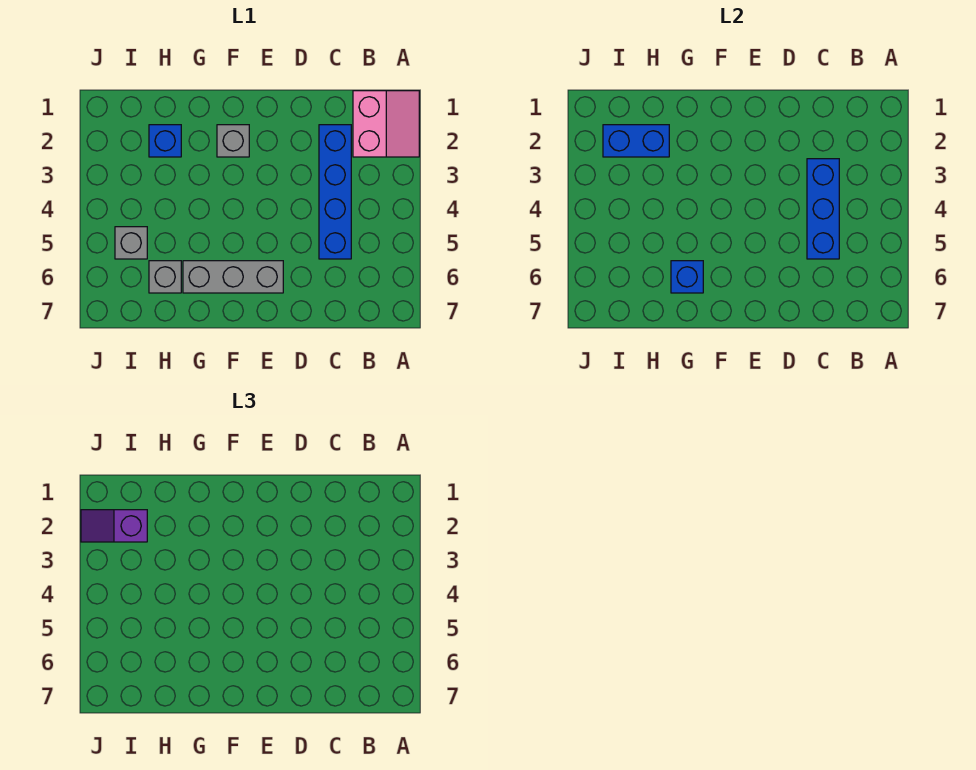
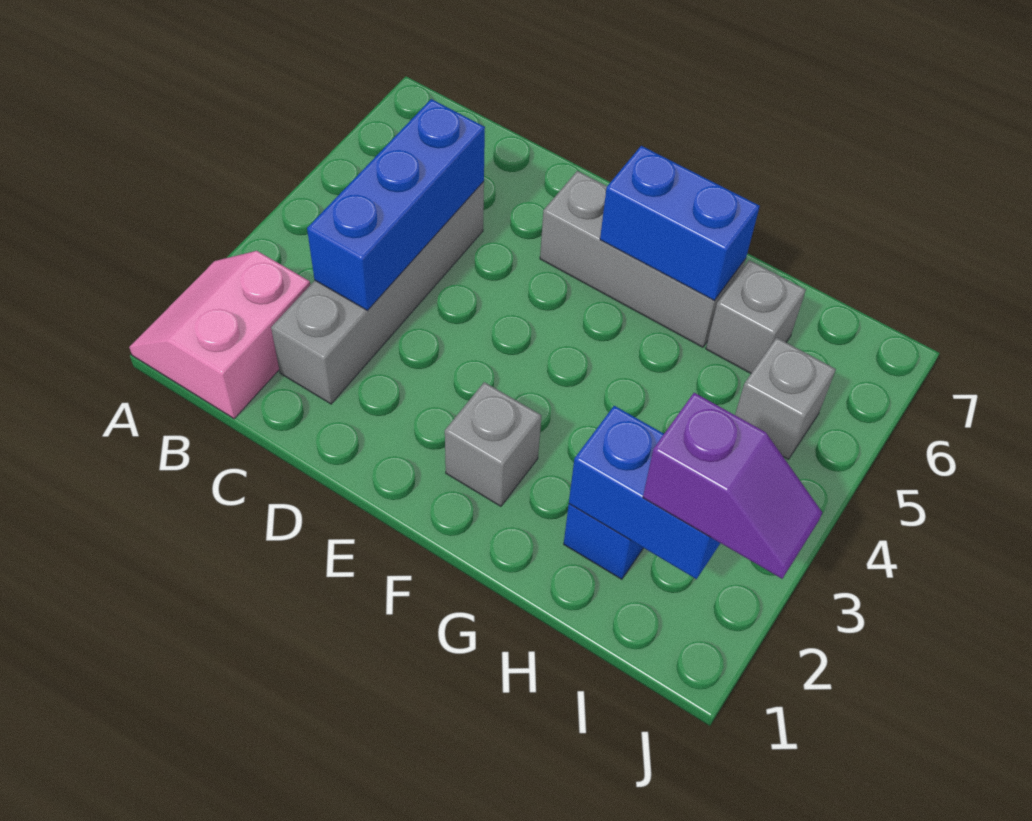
blue 1x4 brick [319,125,351,259] -> grey 1x4 brick [271,182,484,404]
blue 1x1 brick [671,261,703,293] -> blue 1x2 brick [600,146,760,300]

